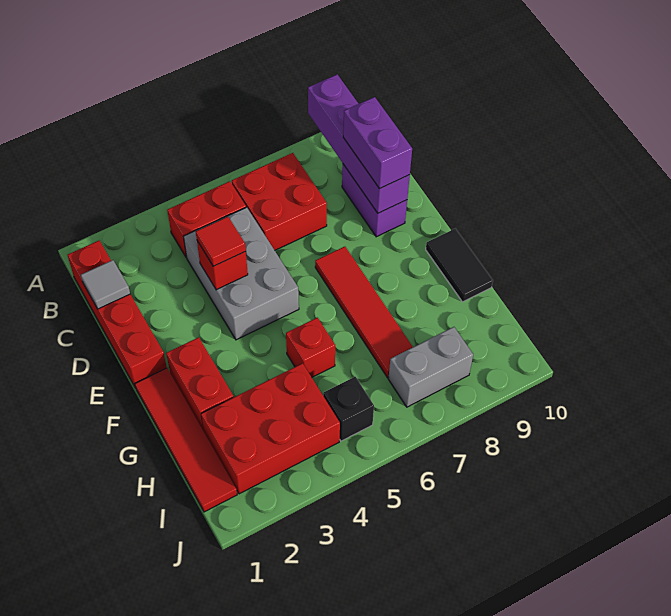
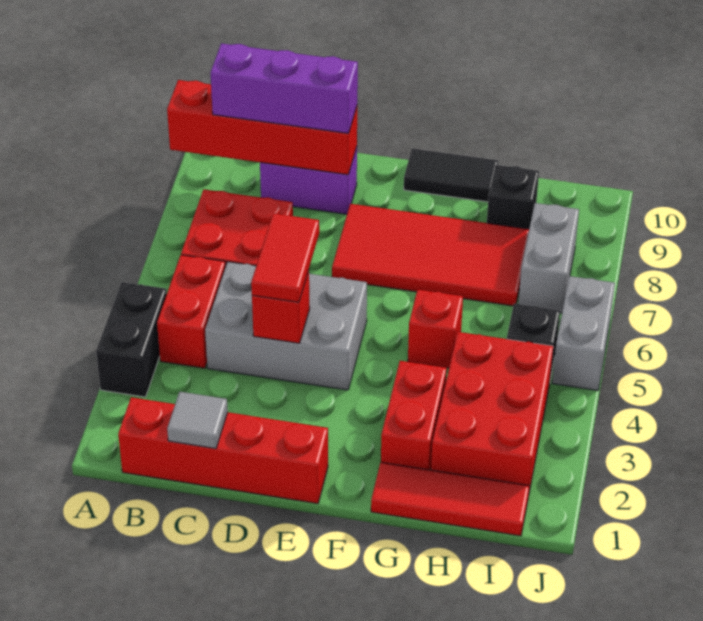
none -> black 1x2 brick [96,282,167,397]
purple 1x4 brick [308,74,410,213] -> red 1x4 brick [167,80,357,175]
purple 1x2 brick [343,97,412,189] -> purple 1x3 brick [211,43,358,133]
red 1x1 tile [196,217,246,266] -> red 1x2 tile [251,213,319,302]
red 1x4 tile [315,247,413,378] -> red 2x4 tile [332,204,529,306]
red 1x4 tile [135,368,237,512] -> red 1x3 tile [371,462,529,536]
red 1x2 brick [166,337,234,431] -> red 1x2 brick turned to [381,361,447,470]
none -> black 1x1 brick [487,165,539,229]
none -> grey 1x2 brick [552,276,615,391]

